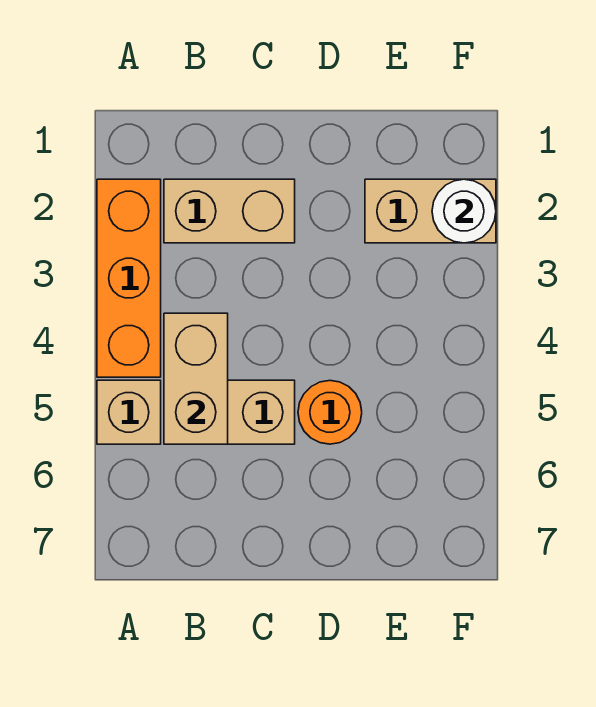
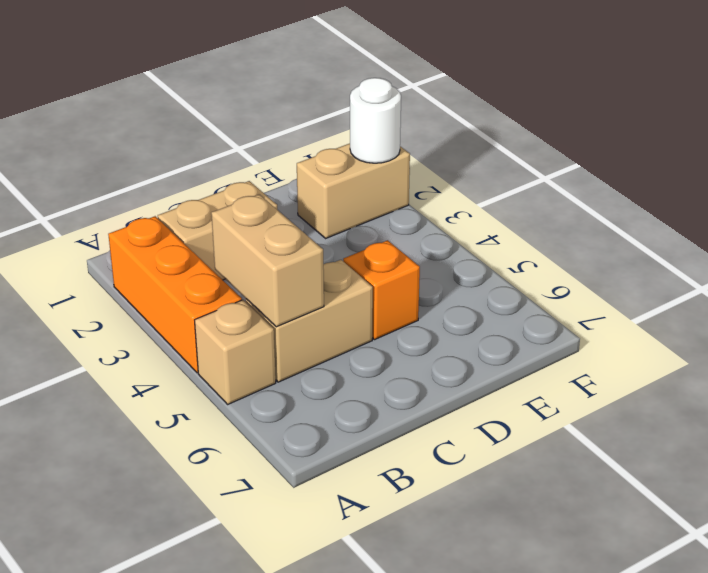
orange 1x1 round brick [298,381,362,444] -> orange 1x1 brick [343,240,420,340]

